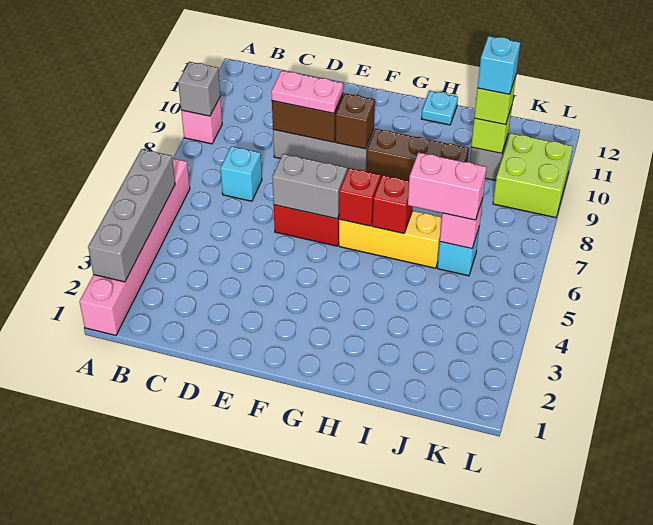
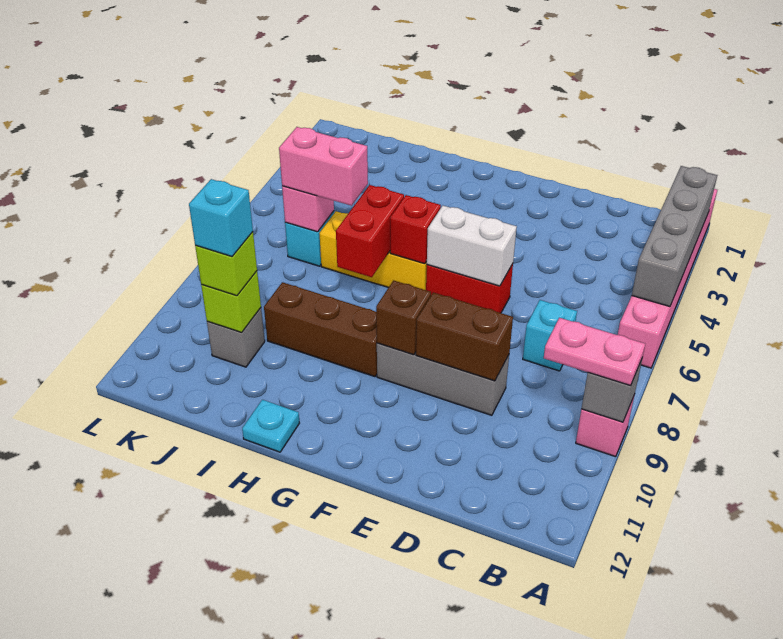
pink 1x2 plate [271,71,343,113] -> pink 1x2 plate moved to [544,318,645,386]
grey 1x2 brick [272,154,347,219] -> white 1x2 brick [427,206,517,286]
red 1x1 brick [372,175,413,233] -> red 1x2 brick [336,185,404,277]
lime 2x2 brick [493,133,573,218] -> none

